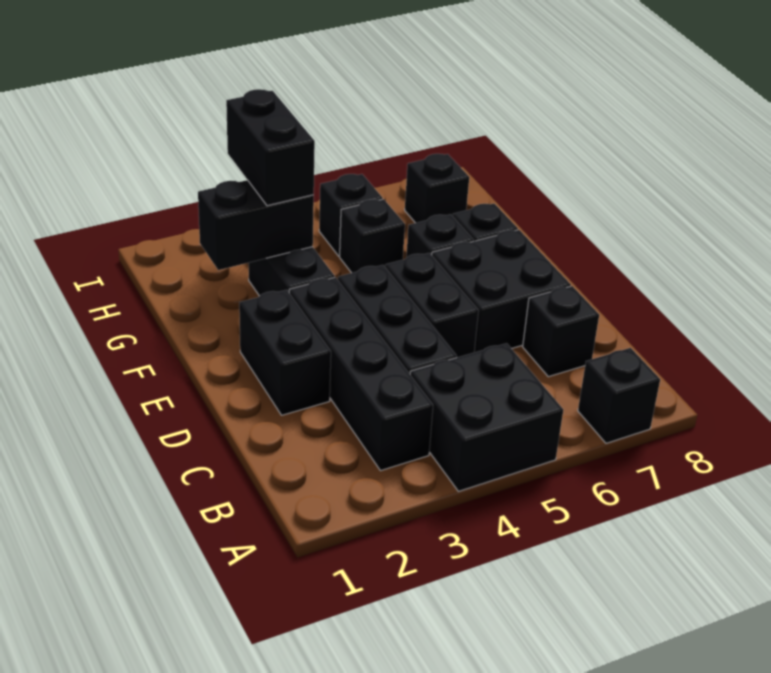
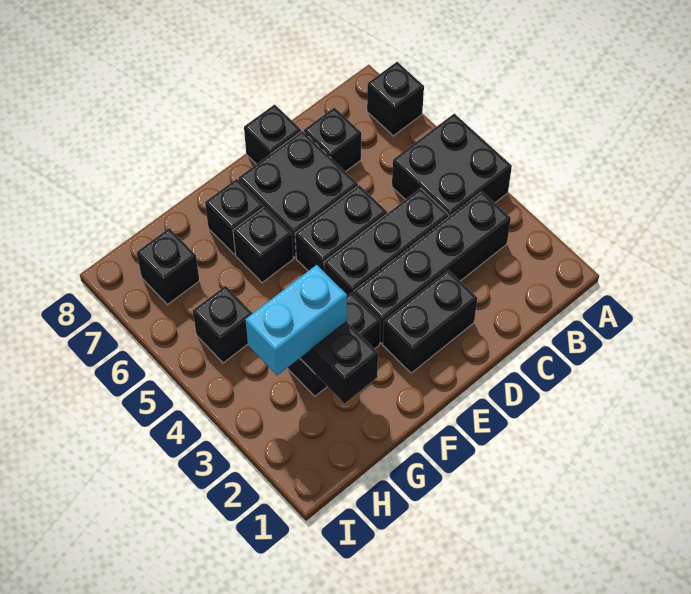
black 1x2 brick [226,89,315,206] -> cyan 1x2 brick [245,265,347,375]
black 1x1 brick [340,199,405,273] -> black 1x1 brick moved to [244,104,301,164]

